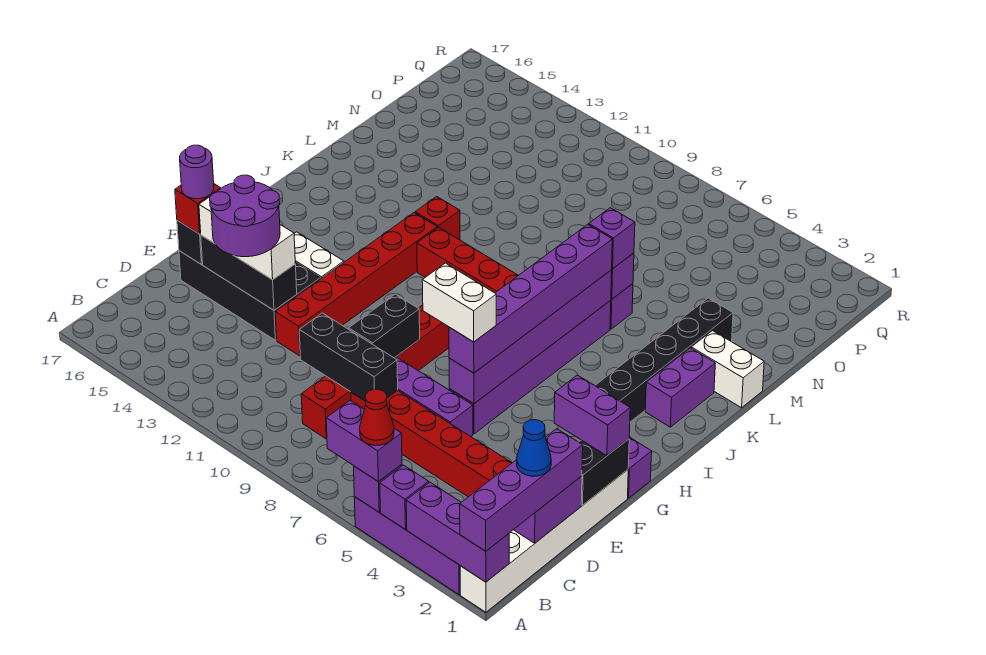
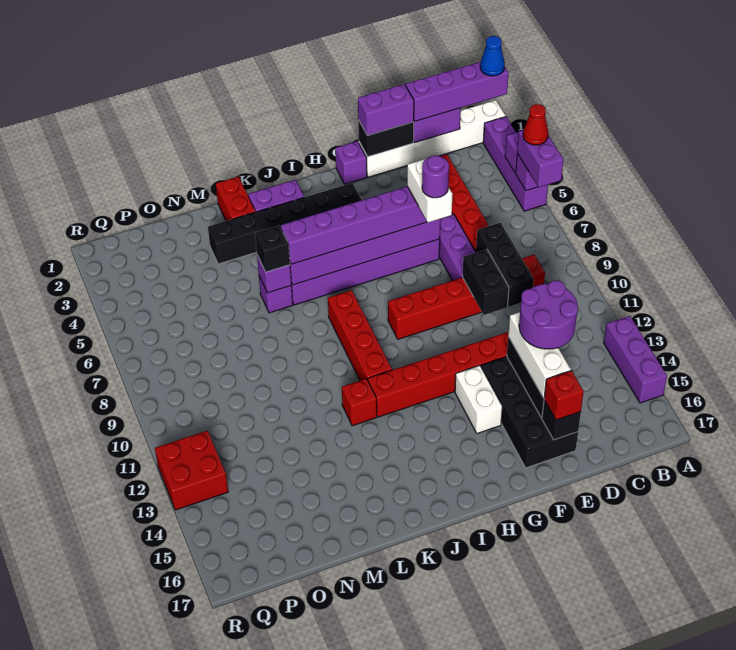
purple 1x3 brick [406,482,509,582] -> purple 1x3 brick moved to [604,316,667,403]
blue 1x1 cone [517,420,551,476] -> blue 1x1 cone moved to [480,36,505,76]
black 1x2 brick [349,294,420,358] -> black 1x2 brick turned to [463,249,509,315]
purple 1x1 round brick [180,145,214,199] -> purple 1x1 round brick moved to [422,155,449,198]
purple 1x2 brick [554,375,630,456] -> purple 1x2 brick turned to [358,84,414,135]
white 1x2 brick [691,331,764,408] -> red 1x2 brick [216,177,255,221]
purple 1x1 brick [589,208,635,269] -> black 1x1 brick [255,226,290,272]
none -> red 2x2 brick [155,431,228,510]

